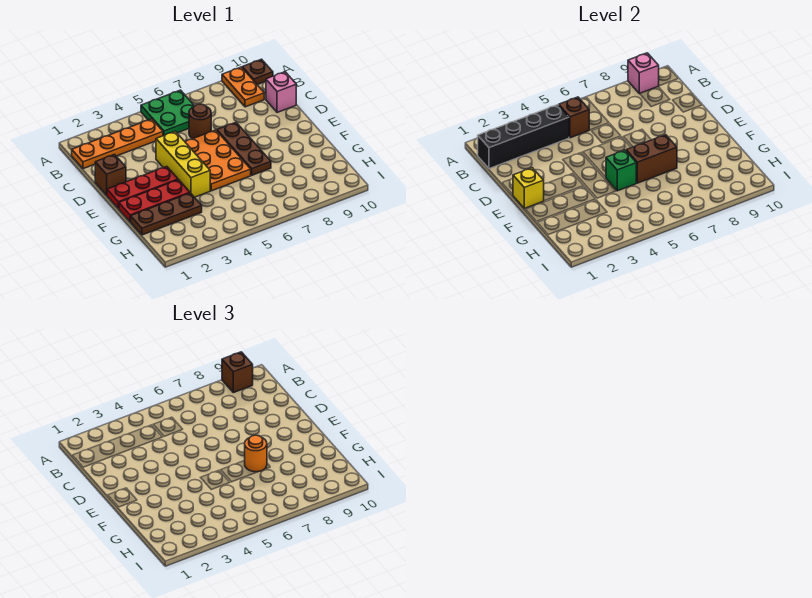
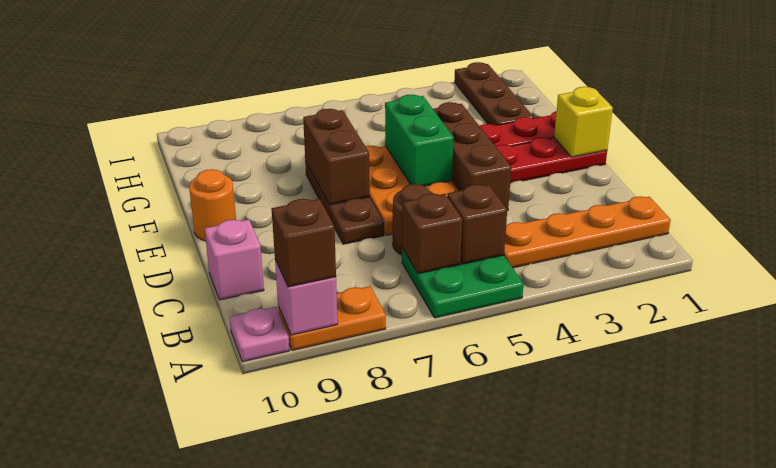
orange 1x2 plate [222,67,264,107] -> orange 1x2 plate turned to [278,286,386,350]
brown 1x1 plate [242,59,273,85] -> pink 1x1 plate [230,307,289,362]
black 1x4 brick [478,105,569,169] -> none
brown 1x1 brick [95,155,126,195] -> brown 1x1 brick moved to [402,194,462,274]
yellow 1x3 brick [156,131,210,197] -> brown 1x3 brick [433,102,511,211]
green 1x1 brick [606,150,636,191] -> green 1x2 brick [385,95,454,186]
brown 1x2 brick [626,135,677,183] -> brown 1x2 brick turned to [303,109,370,205]
orange 1x1 round brick [245,435,267,472] -> orange 1x1 round brick moved to [189,169,236,241]
brown 1x3 plate [131,193,202,235] -> brown 1x3 plate turned to [454,62,534,125]

